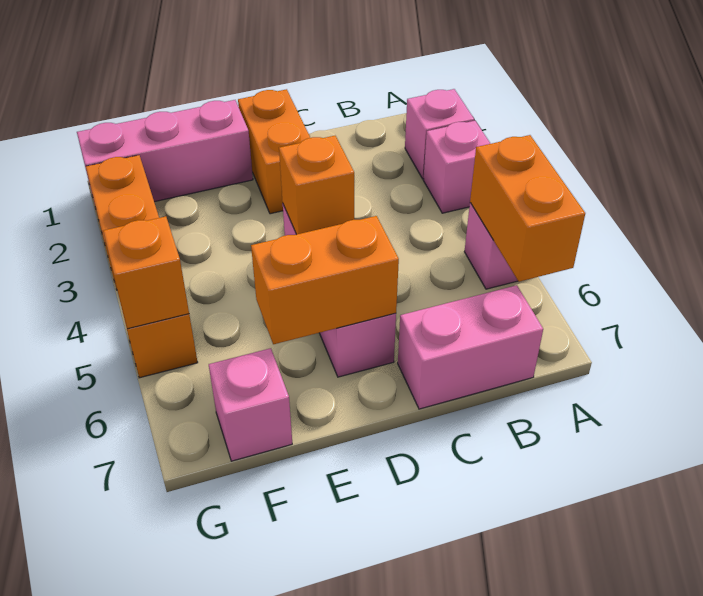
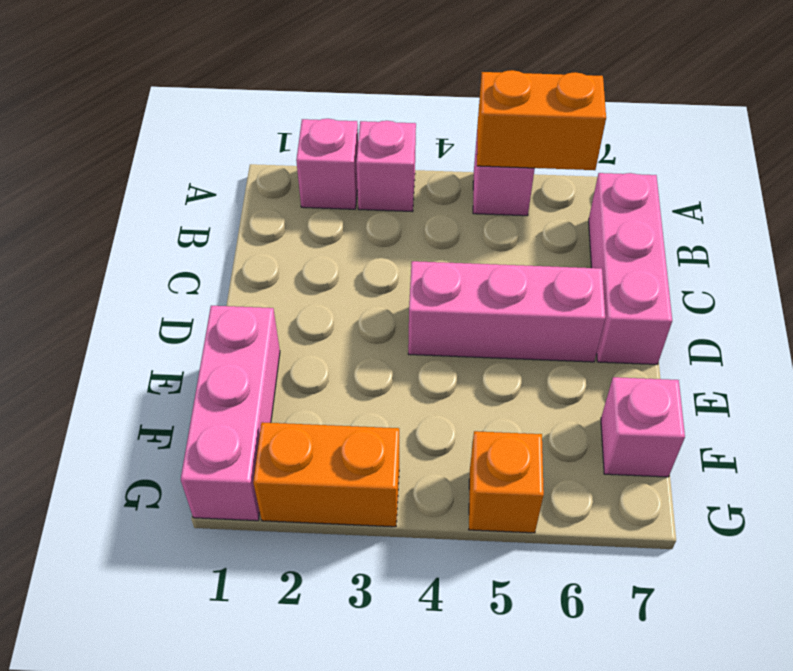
pink 1x2 brick [398,285,543,409] -> pink 1x3 brick [589,173,672,364]
orange 1x2 brick [238,89,310,214] -> none
orange 1x1 brick [279,136,354,234] -> none
orange 1x2 brick [251,216,399,344] -> none
orange 1x1 brick [103,216,189,329] -> none

